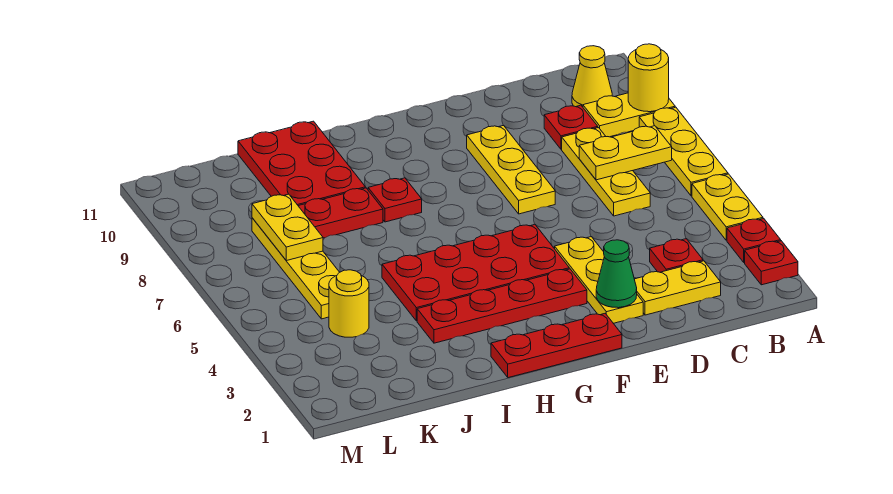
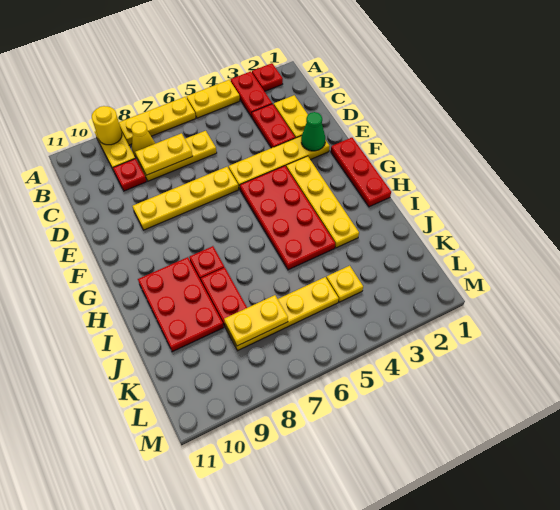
red 1x1 plate [727,219,781,263] -> red 1x2 plate [231,71,272,117]
yellow 1x2 plate [579,126,672,180] -> yellow 1x2 plate turned to [135,133,193,175]
yellow 1x1 cone [572,46,612,107] -> yellow 1x1 cone moved to [131,122,155,157]
red 1x1 plate [650,239,703,272] -> red 1x2 plate [252,104,295,148]
yellow 1x3 plate [555,237,643,323] -> yellow 1x4 plate [229,136,330,189]
yellow 1x3 plate [467,125,555,214] -> yellow 1x4 plate [132,167,239,230]
red 1x4 plate [417,269,587,343] -> yellow 1x4 plate [286,156,359,248]
red 2x3 plate [238,121,365,206] -> red 2x3 plate turned to [138,257,224,352]
yellow 1x1 round brick [329,270,369,337] -> yellow 1x1 plate [326,266,363,302]

